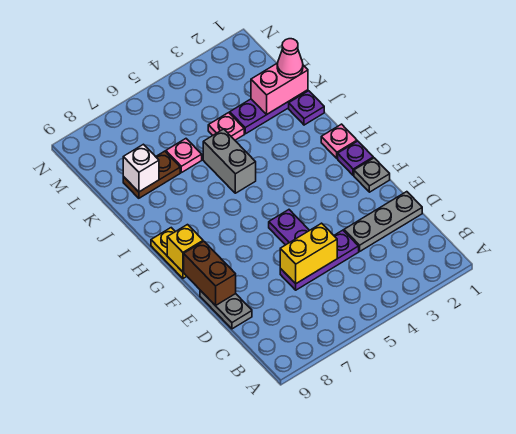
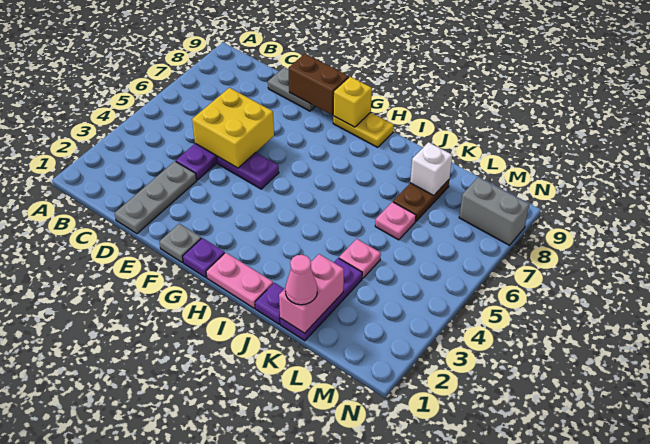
yellow 1x2 brick [280,223,337,284] -> yellow 2x2 brick [192,88,274,168]
pink 1x1 plate [321,124,357,158] -> pink 1x2 plate [206,253,273,308]
grey 1x2 brick [203,129,256,193] -> grey 1x2 brick moved to [459,177,529,245]

